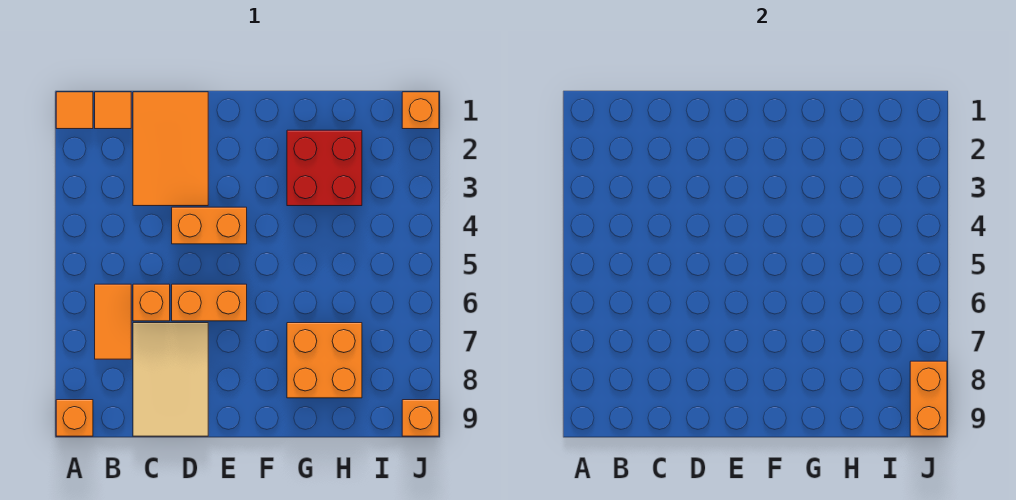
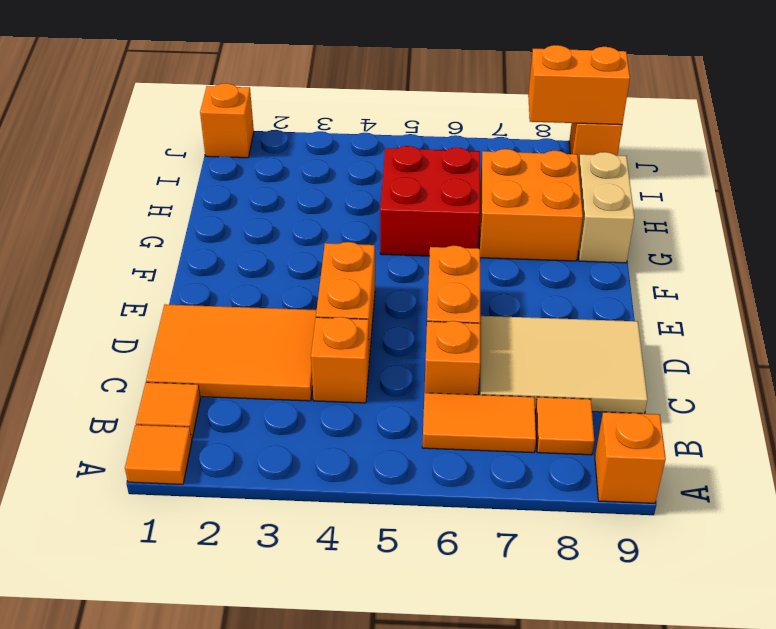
none -> orange 1x1 tile [535,397,594,455]
none -> orange 1x1 brick [311,317,369,403]
red 2x2 brick [287,130,362,206] -> red 2x2 brick moved to [380,146,480,256]
none -> tan 1x2 brick [578,152,634,263]

